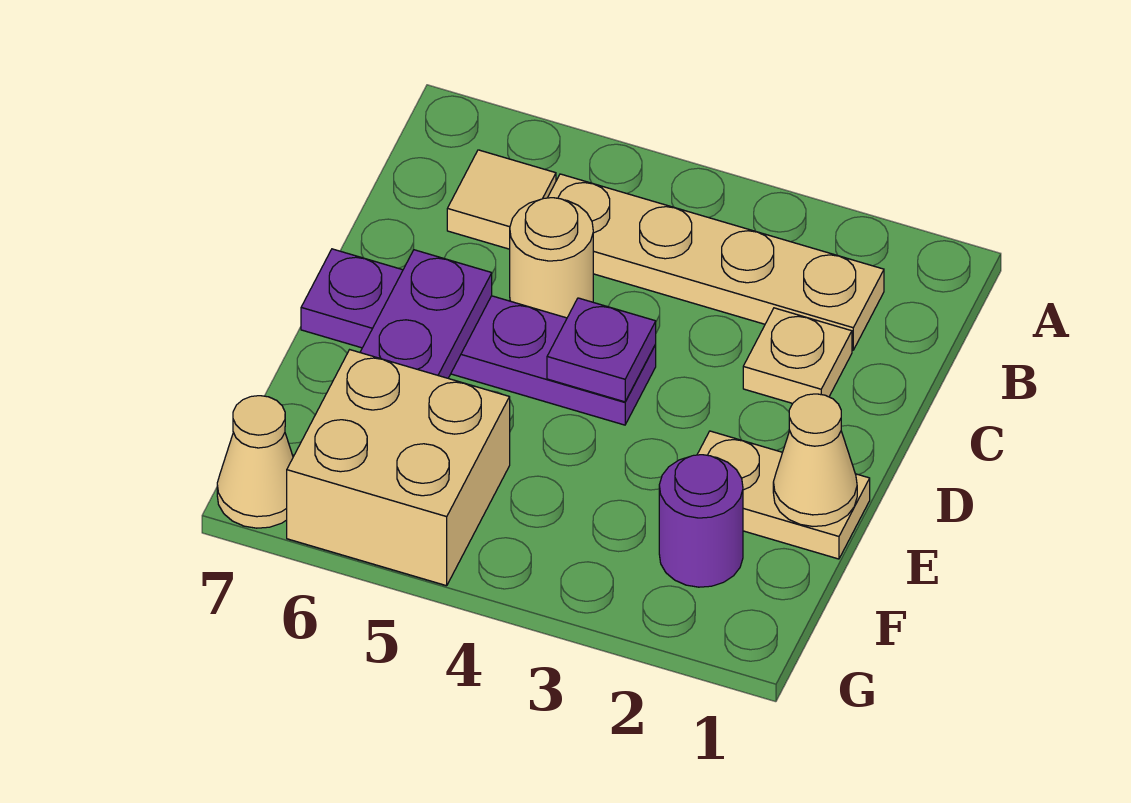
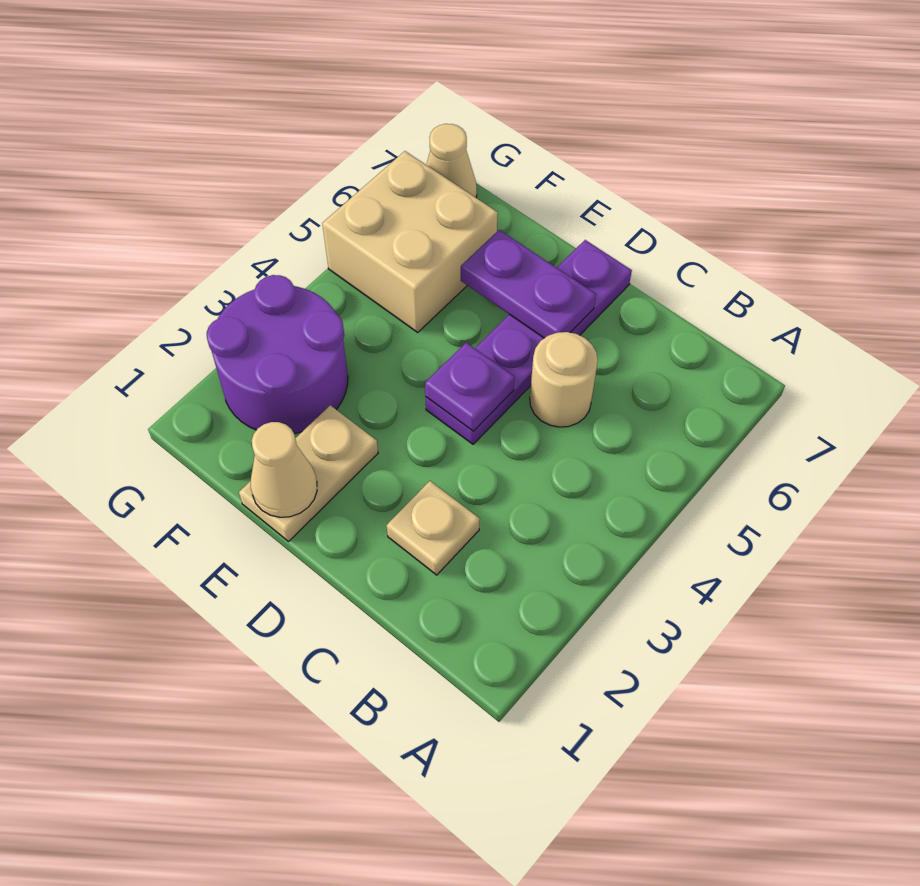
tan 1x4 plate [548,174,884,350] -> none
tan 1x1 tile [447,150,556,249] -> none
purple 1x1 round brick [659,455,743,587] -> purple 2x2 round brick [207,275,348,434]

